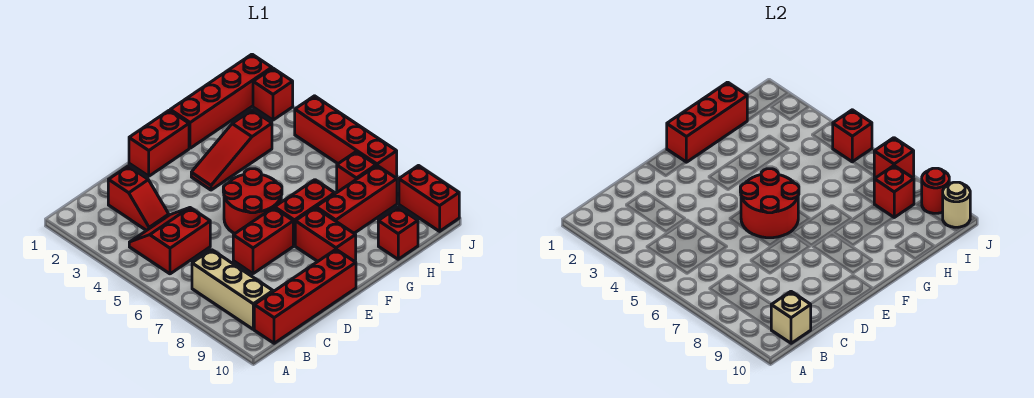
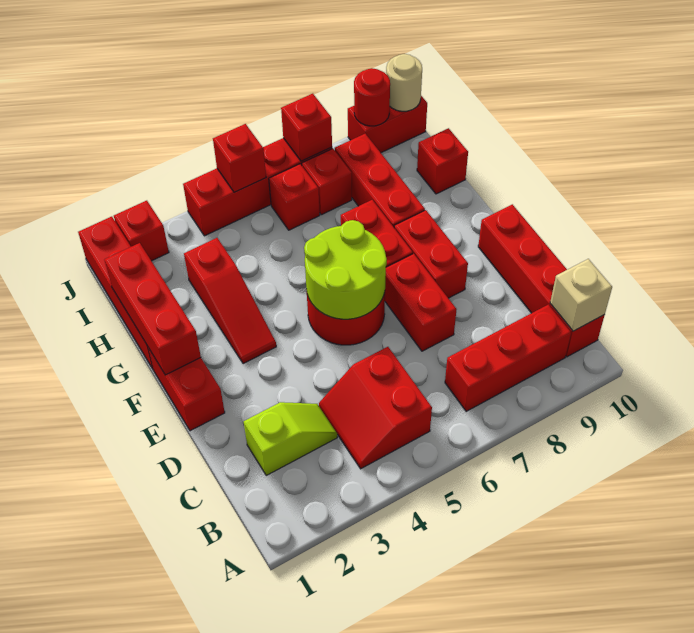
tan 1x3 brick [192,250,273,329] -> red 1x3 brick [445,304,571,411]
red 1x2 slope [108,166,169,231] -> lime 1x2 slope [244,402,337,475]
red 2x2 round brick [740,169,799,238] -> lime 2x2 round brick [304,220,387,319]
red 1x2 brick [295,208,356,261] -> red 1x2 brick turned to [394,210,468,298]
red 1x1 brick [874,166,914,217] -> red 1x1 brick moved to [269,164,320,230]

